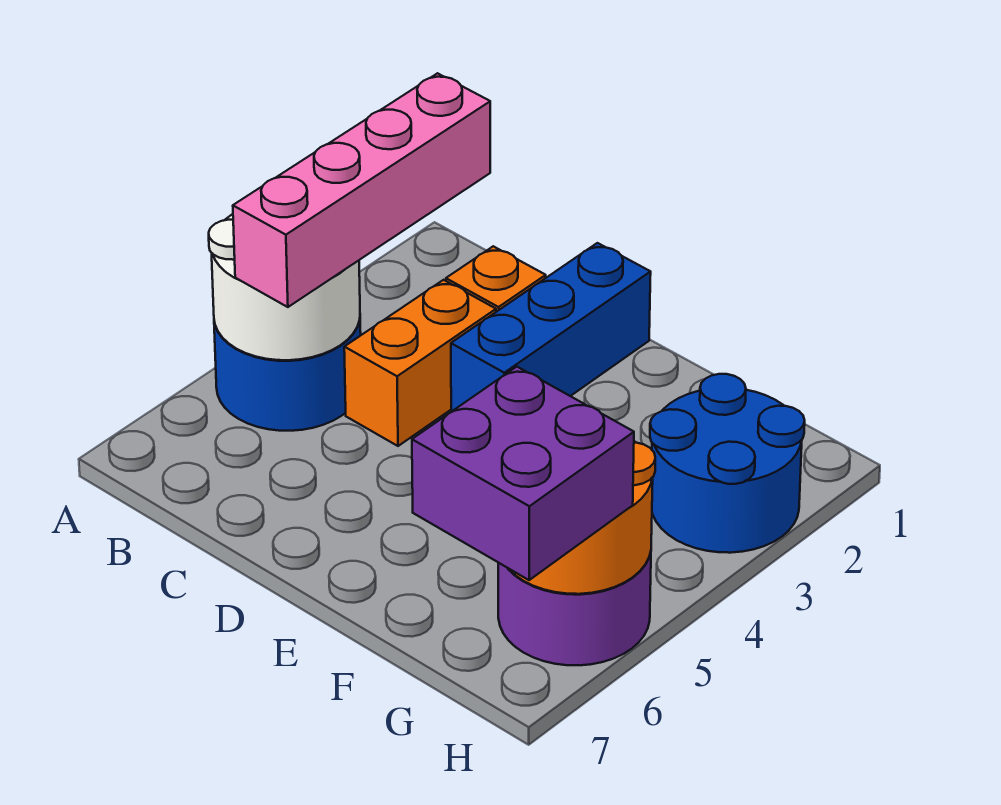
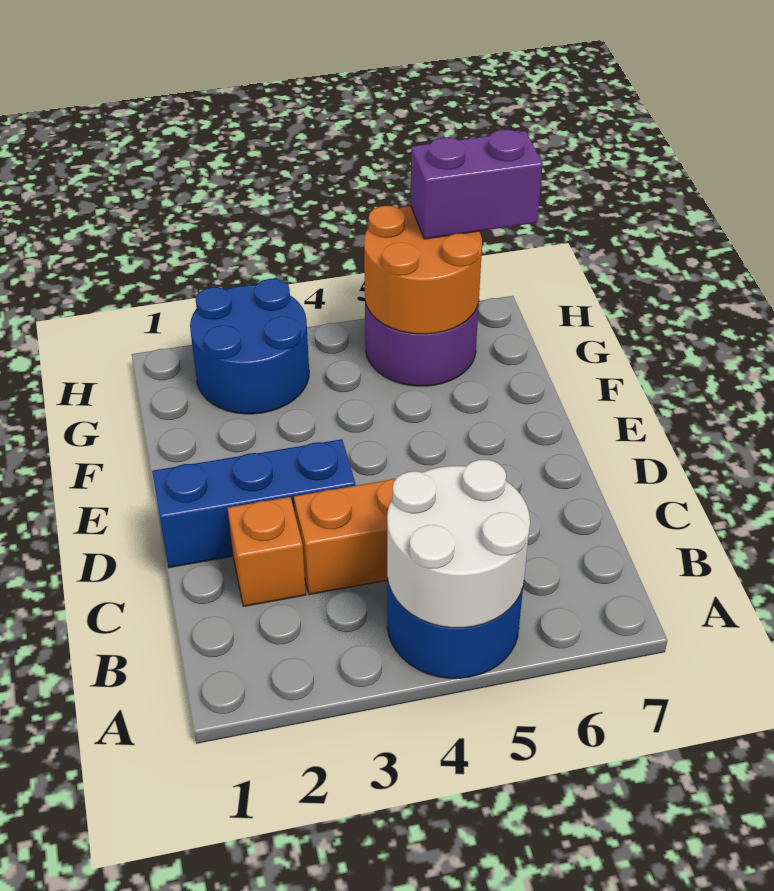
pink 1x4 brick [233,73,490,307] -> none
purple 2x2 brick [412,367,634,580] -> purple 1x2 brick [411,129,543,239]

